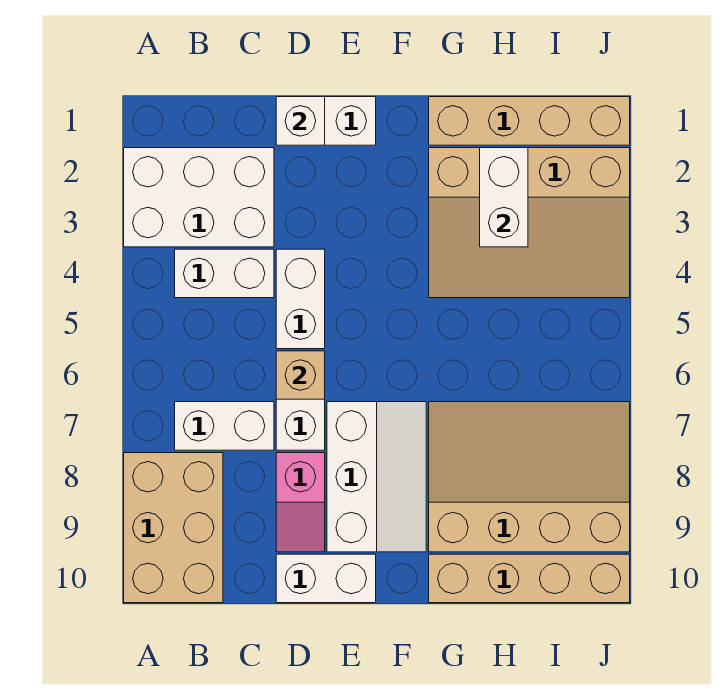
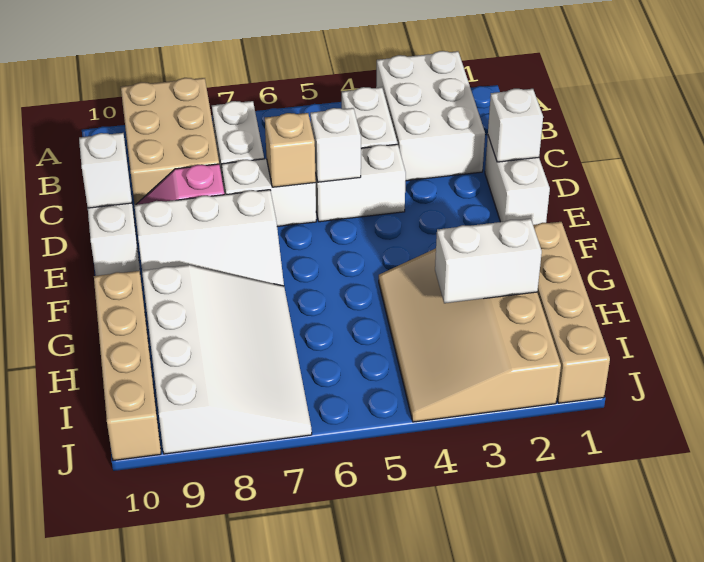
tan 2x3 brick [124,453,223,603] -> tan 2x3 brick turned to [121,78,219,205]
none -> white 1x1 brick [310,108,361,182]
none -> white 1x1 brick [79,133,132,208]
tan 3x4 slope [429,402,630,552] -> white 3x4 slope [142,265,312,454]

